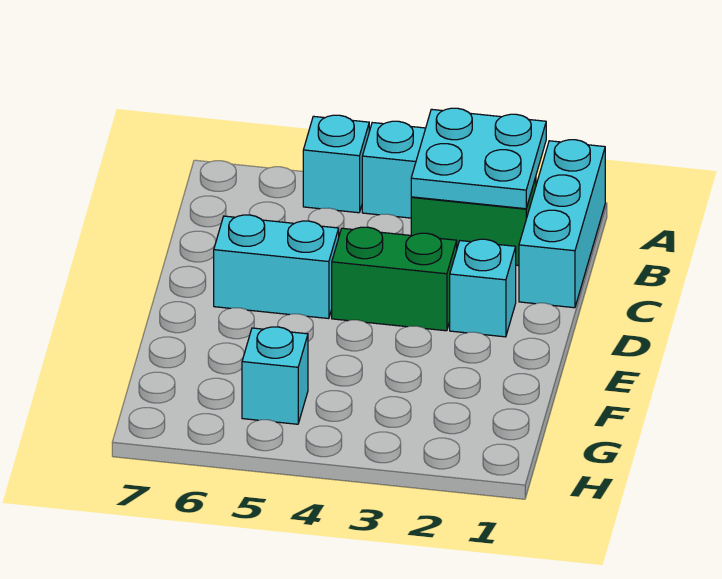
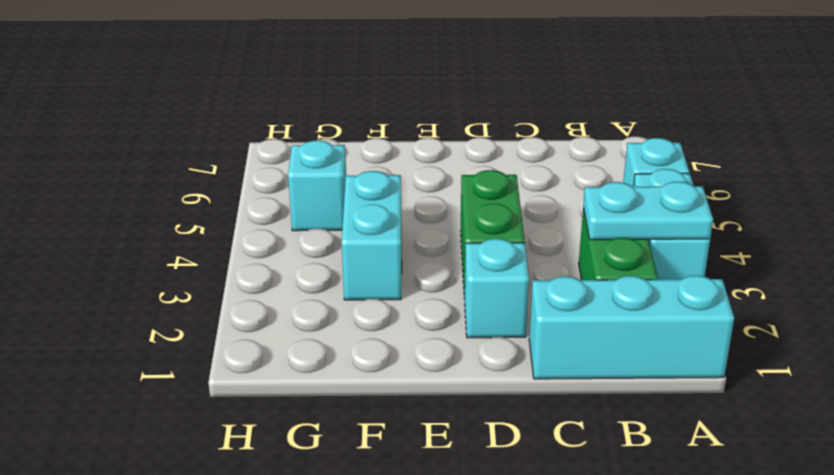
cyan 2x2 plate [411,108,546,209] -> cyan 1x2 plate [583,182,713,240]
cyan 1x2 brick [214,215,339,319] -> cyan 1x2 brick moved to [342,171,402,300]

